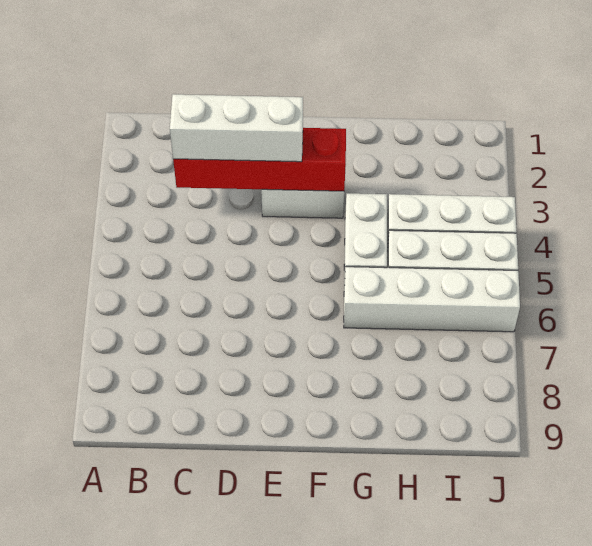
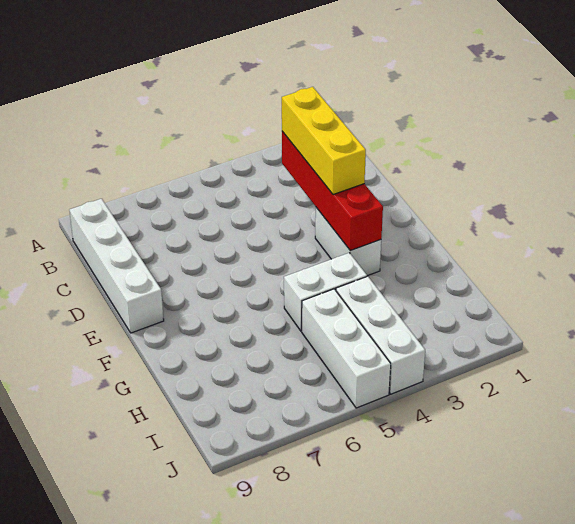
white 1x3 brick [170,94,303,162] -> yellow 1x3 brick [282,87,366,195]
white 1x4 brick [344,267,520,332] -> white 1x4 brick moved to [69,199,164,333]

